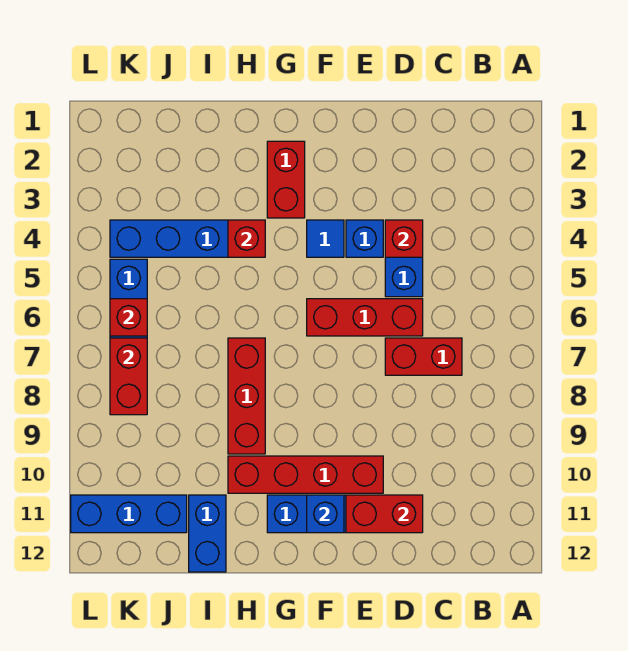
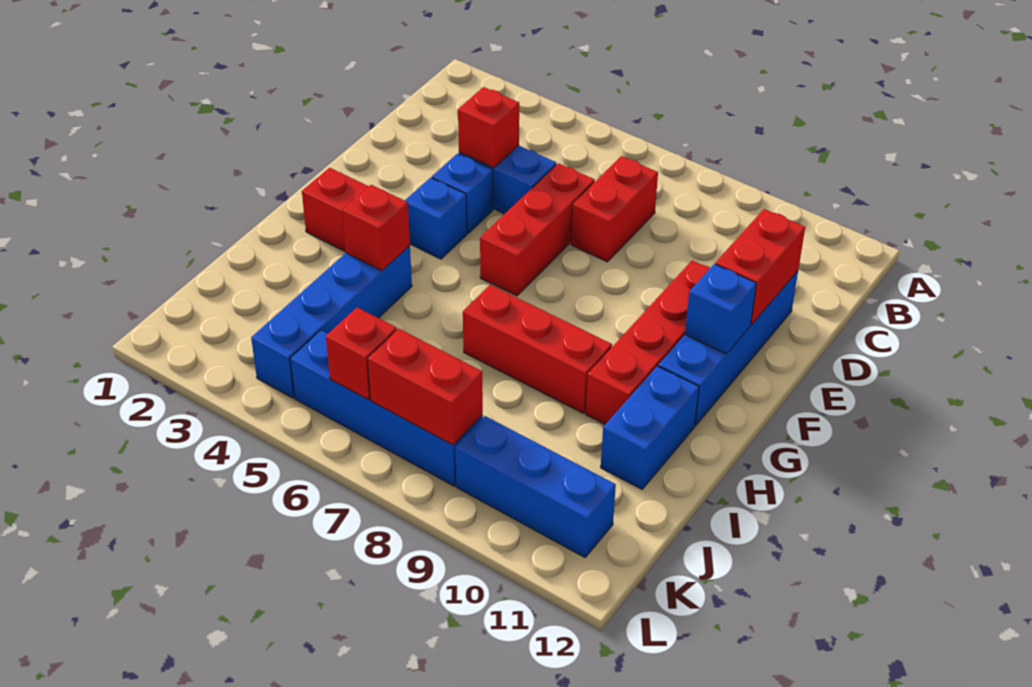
blue 1x1 tile [307,220,344,257] -> blue 1x1 brick [405,178,467,259]
blue 1x2 brick [189,495,226,572] -> blue 1x2 brick turned to [601,366,699,489]
blue 1x3 brick [71,495,187,533] -> blue 1x3 brick turned to [455,416,616,557]

